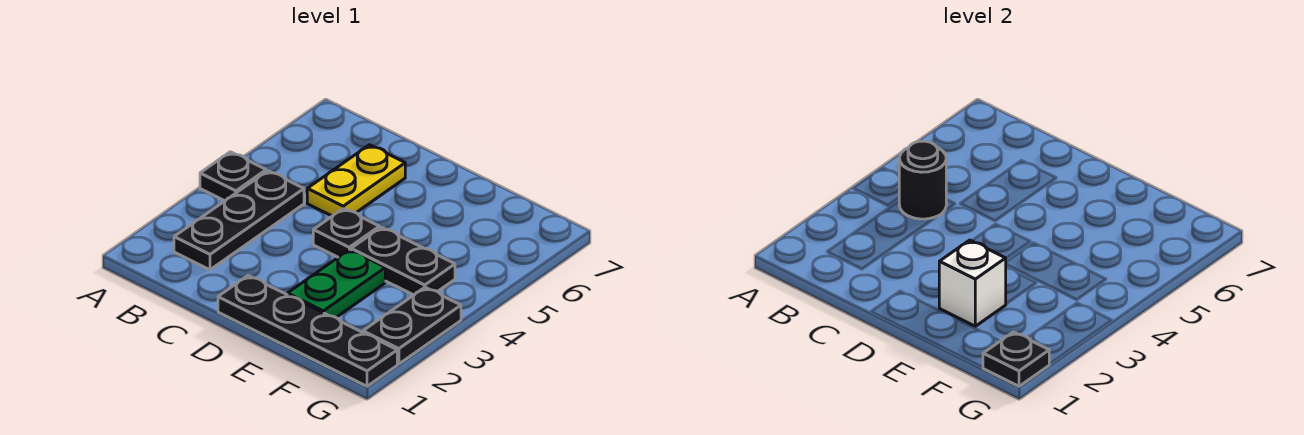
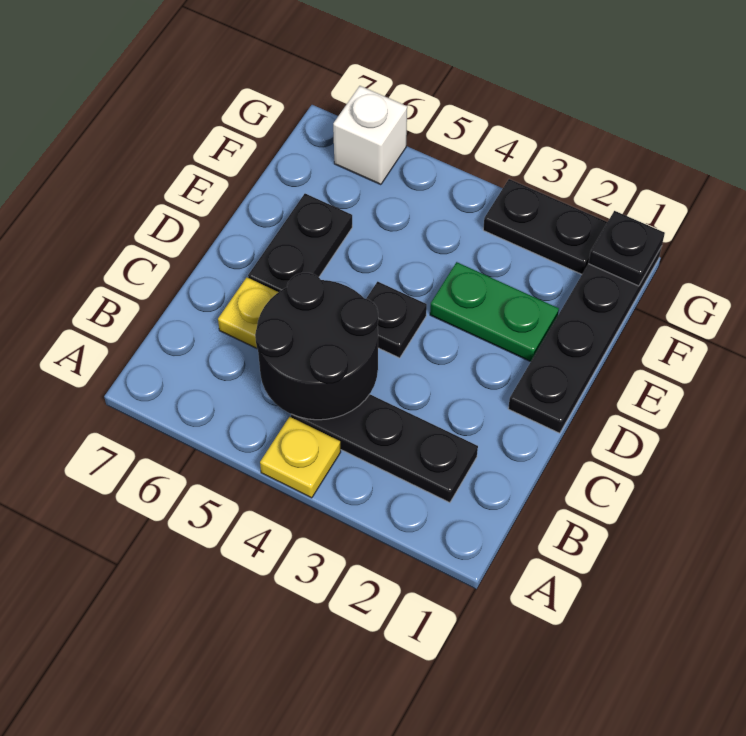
black 1x1 plate [200,152,266,201] -> yellow 1x1 plate [260,417,341,498]
black 1x1 round brick [899,141,946,219] -> black 2x2 round brick [255,273,378,420]
white 1x1 brick [939,240,1006,326] -> white 1x1 brick moved to [333,86,407,185]
black 1x2 plate [351,227,455,295] -> black 1x2 plate moved to [248,194,352,292]

